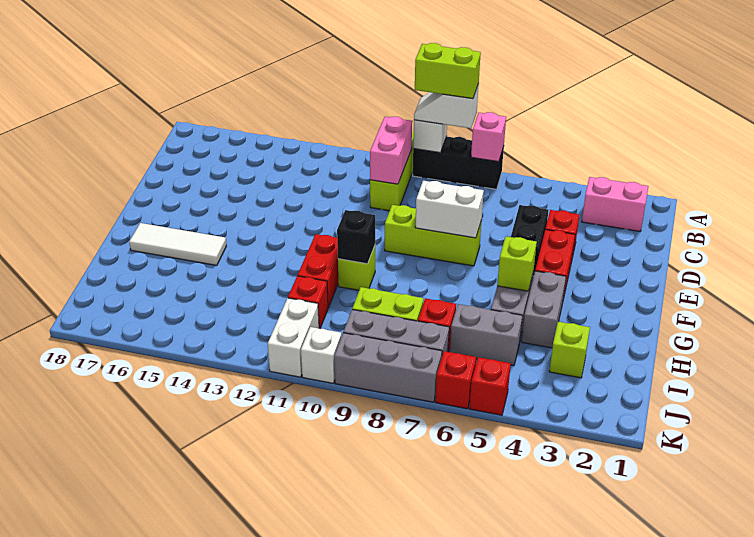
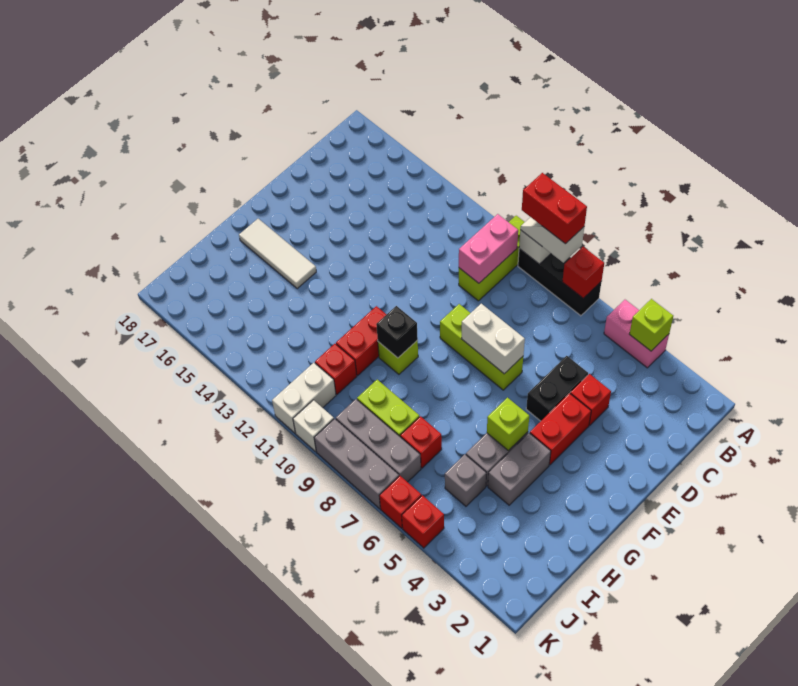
pink 1x1 brick [471,112,506,162] -> red 1x1 brick [562,247,604,298]
lime 1x2 brick [415,43,481,99] -> red 1x2 brick [522,173,587,244]
pink 1x2 brick [582,177,648,231] -> pink 1x2 brick moved to [604,300,669,368]
lime 1x1 brick [549,322,590,378] -> lime 1x1 brick moved to [630,299,673,351]
grey 1x2 brick [450,304,523,366] -> grey 1x1 brick [445,454,486,506]

